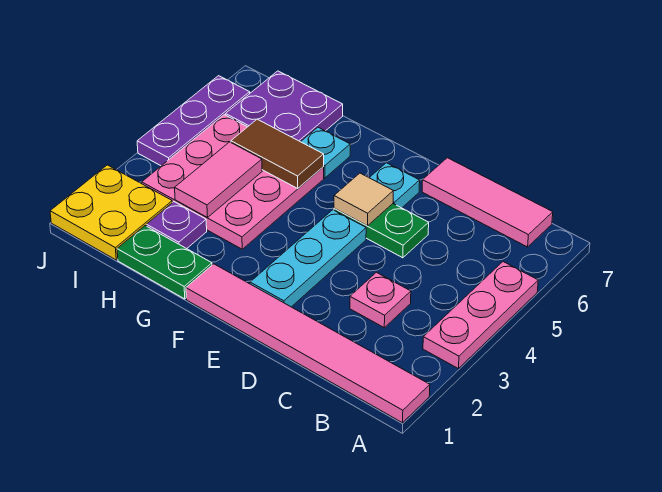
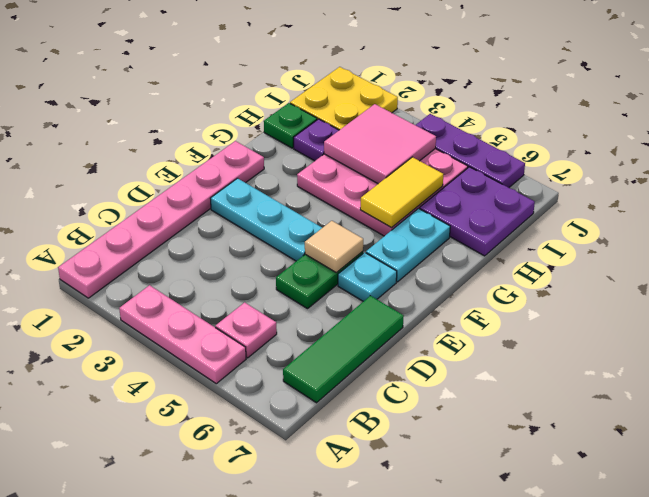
pink 1x6 tile [186,264,430,423] -> pink 1x6 plate [58,141,264,298]
pink 1x3 tile [422,158,553,247] -> green 1x3 tile [283,296,404,403]
pink 1x1 plate [350,272,411,327] -> pink 1x1 plate moved to [215,302,277,358]
green 1x2 plate [117,226,212,299] -> green 1x1 plate [264,103,317,148]
brown 1x2 tile [231,119,324,188] -> yellow 1x2 tile [360,157,443,228]
cyan 1x1 plate [301,127,350,178] -> cyan 1x2 plate [366,209,450,282]
pink 1x2 tile [175,142,262,217] -> pink 2x2 tile [324,104,436,184]

